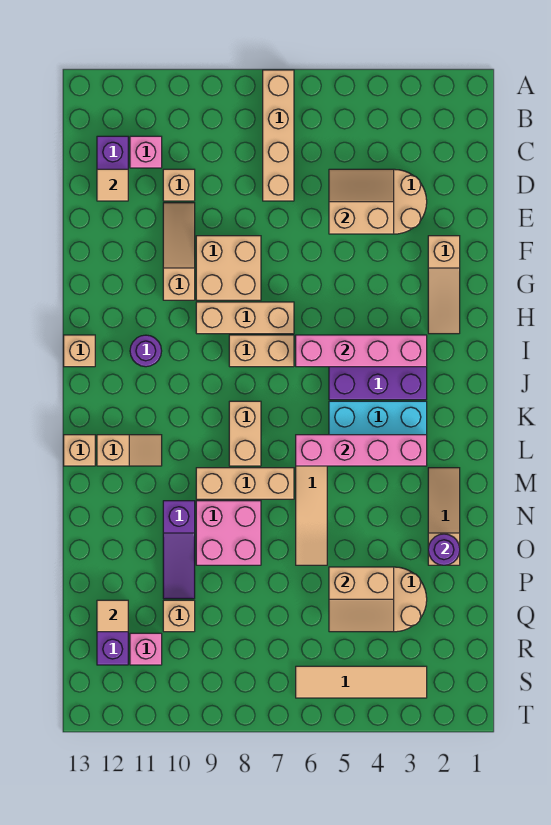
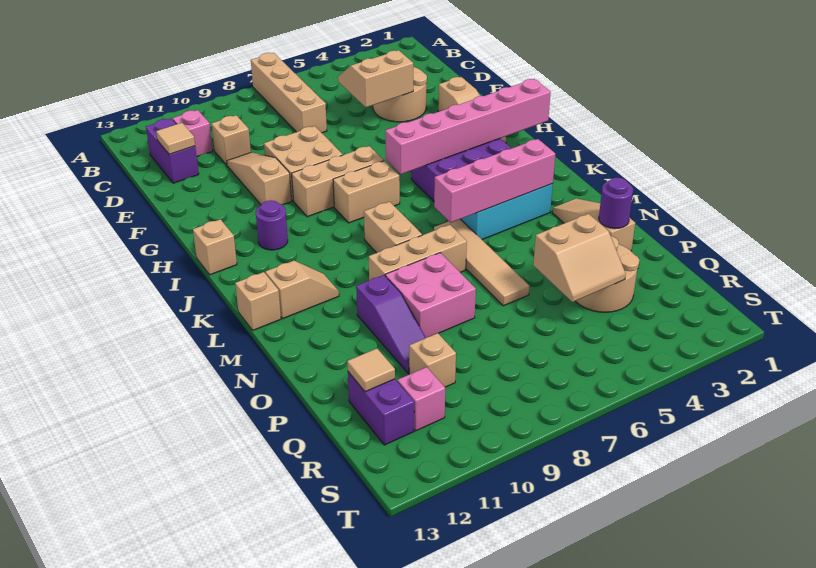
pink 1x4 brick [296,335,427,367] -> pink 1x6 brick [385,79,551,174]
tan 1x4 tile [296,666,427,698] -> none

